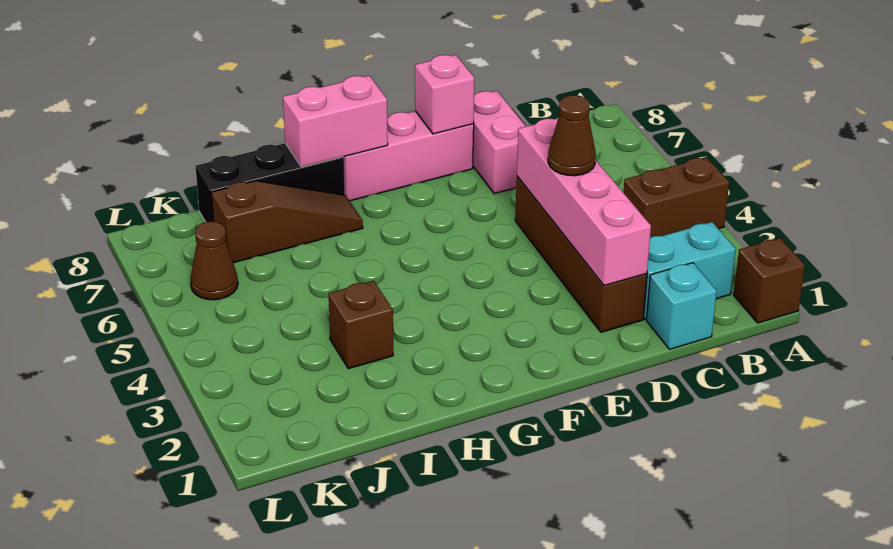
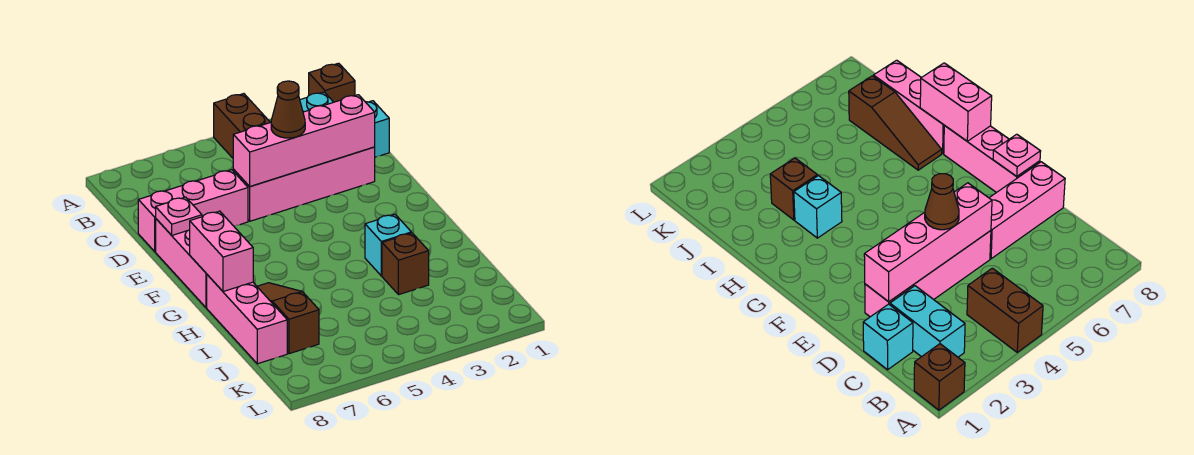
brown 1x4 brick [515,176,647,332] -> pink 1x4 brick [233,147,375,221]
pink 1x2 brick [473,91,526,194] -> pink 1x3 brick [138,170,248,252]
pink 1x1 brick [415,55,474,134] -> pink 1x1 plate [156,197,202,235]
none -> cyan 1x1 brick [365,214,411,276]
black 1x3 brick [195,143,345,222] -> pink 1x3 brick [207,275,287,364]
brown 1x1 cone [190,221,238,300] -> none

